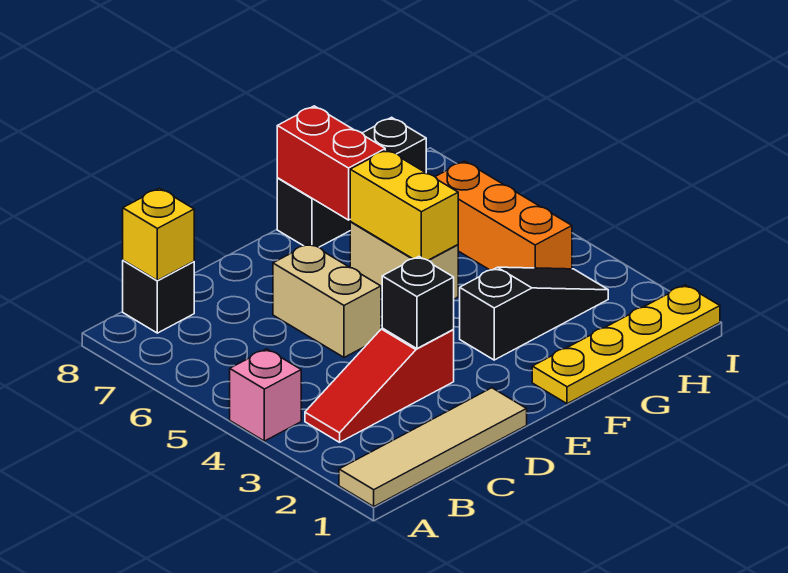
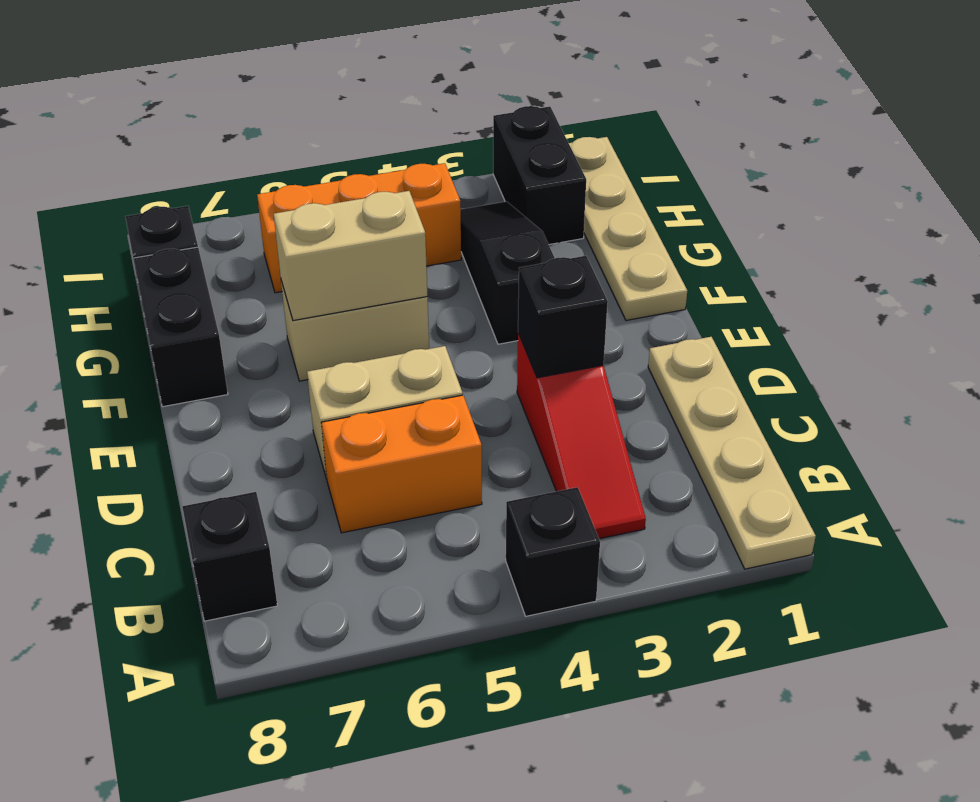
tan 1x4 tile [339,388,527,506] -> tan 1x4 plate [648,337,816,569]
pink 1x1 brick [230,349,301,441] -> black 1x1 brick [506,487,600,616]
yellow 1x1 brick [123,188,194,280] -> none
none -> orange 1x2 brick [321,395,482,533]
yellow 1x4 plate [532,285,720,404] -> tan 1x4 plate [569,137,687,320]
yellow 1x2 brick [350,150,458,260] -> tan 1x2 brick [274,191,427,321]
red 1x2 brick [277,106,385,220] -> none
none -> black 1x2 brick [493,106,586,245]

